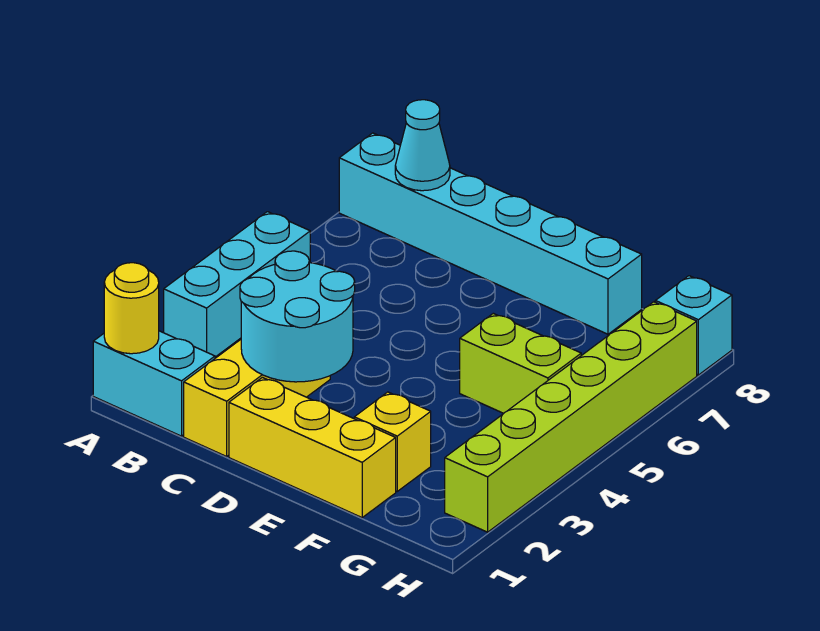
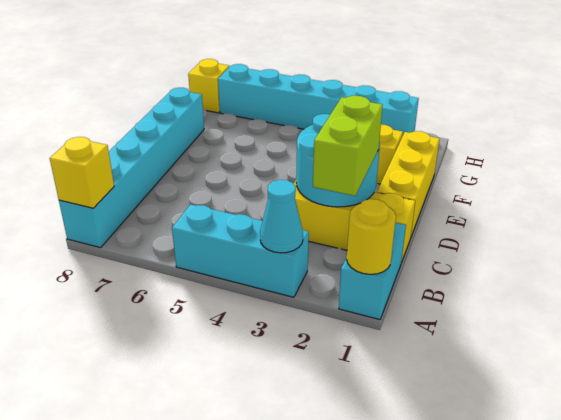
none -> yellow 1x1 brick [50,137,114,208]
cyan 1x1 cone [395,100,450,191] -> cyan 1x1 cone moved to [260,180,303,253]
lime 1x2 brick [460,313,581,413] -> lime 1x2 brick moved to [313,96,383,196]
lime 1x6 brick [445,302,697,532] -> cyan 1x6 brick [218,64,419,135]
cyan 1x1 brick [655,276,732,375] -> yellow 1x1 brick [188,59,229,113]

